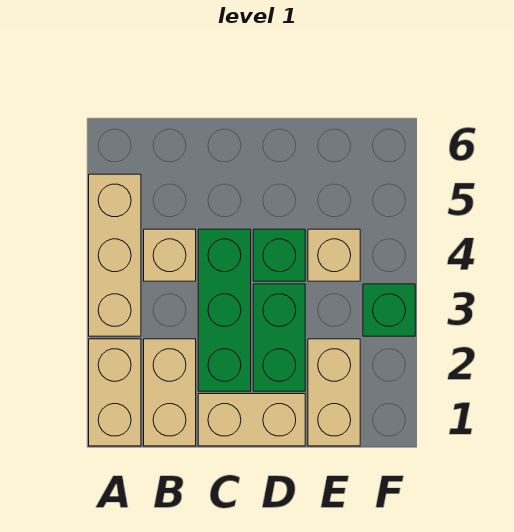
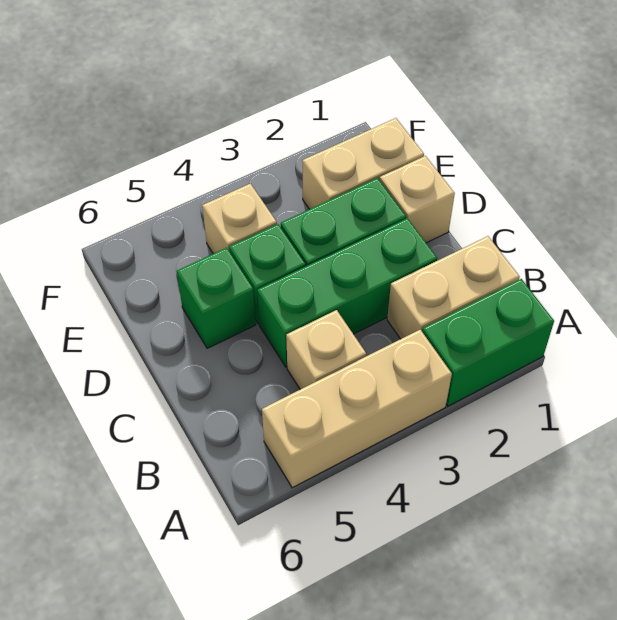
tan 1x2 brick [89,339,141,446] -> green 1x2 brick [422,279,554,406]
tan 1x2 brick [198,394,305,446] -> tan 1x1 brick [380,156,455,243]
green 1x1 brick [363,284,415,336] -> green 1x1 brick moved to [177,248,256,348]

